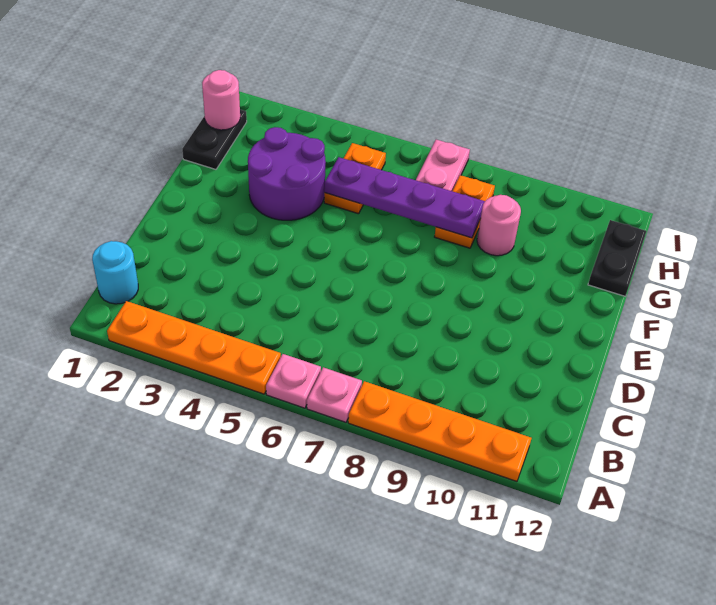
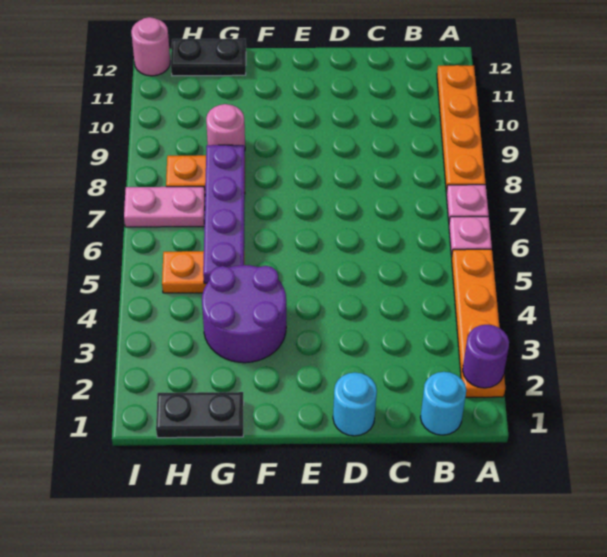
none -> purple 1x1 round brick [463,325,509,388]
none -> cyan 1x1 round brick [333,372,377,436]
pink 1x1 round brick [202,70,240,130] -> pink 1x1 round brick moved to [131,17,170,76]

